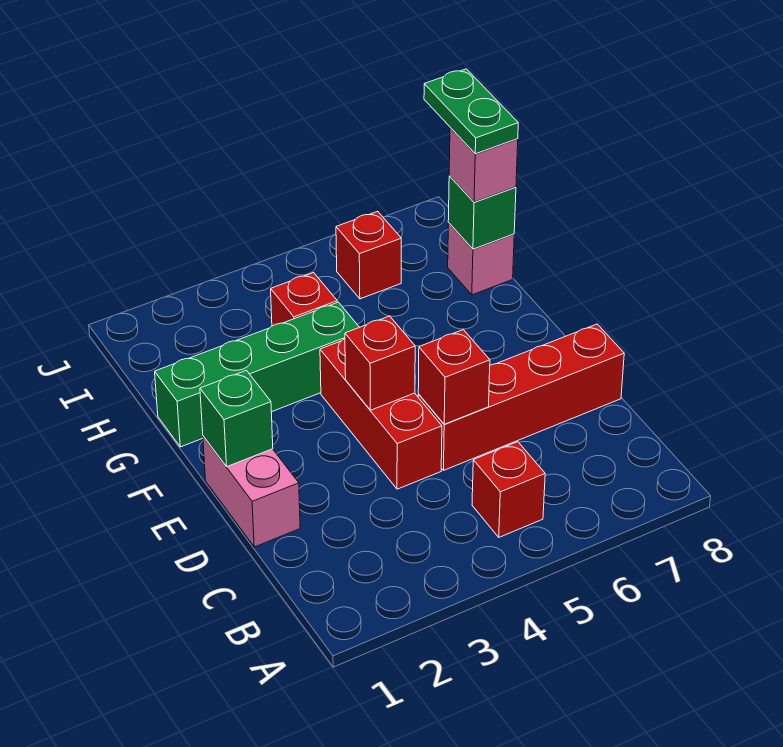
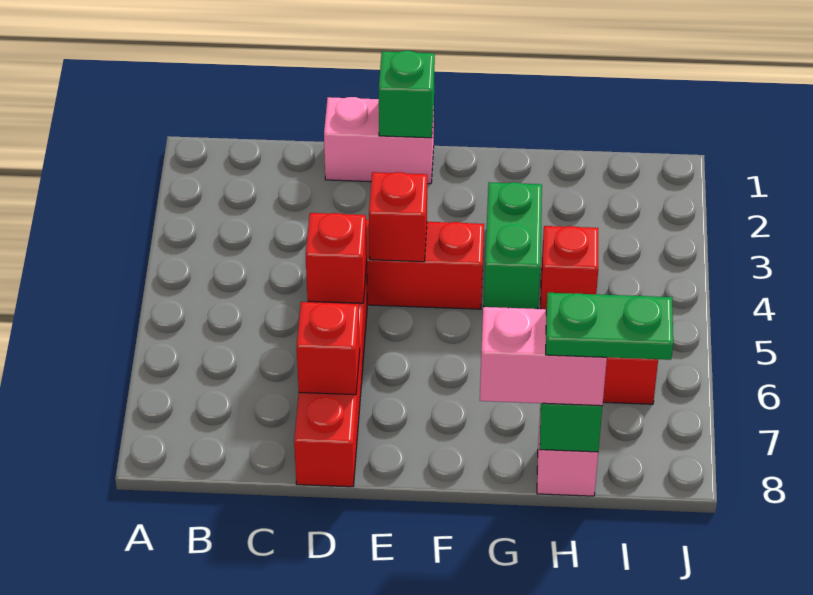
red 1x1 brick [472,442,545,537] -> red 1x1 brick moved to [296,302,360,395]
green 1x4 brick [155,302,359,447] -> green 1x2 brick [484,182,542,309]
pink 1x1 brick [449,128,518,202] -> pink 1x2 brick [480,307,607,406]

